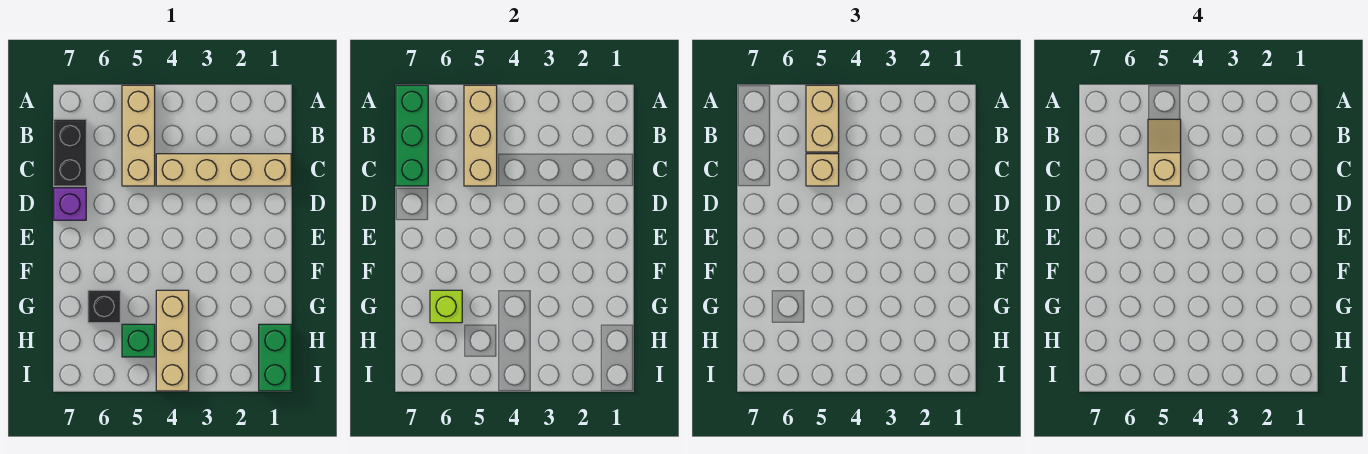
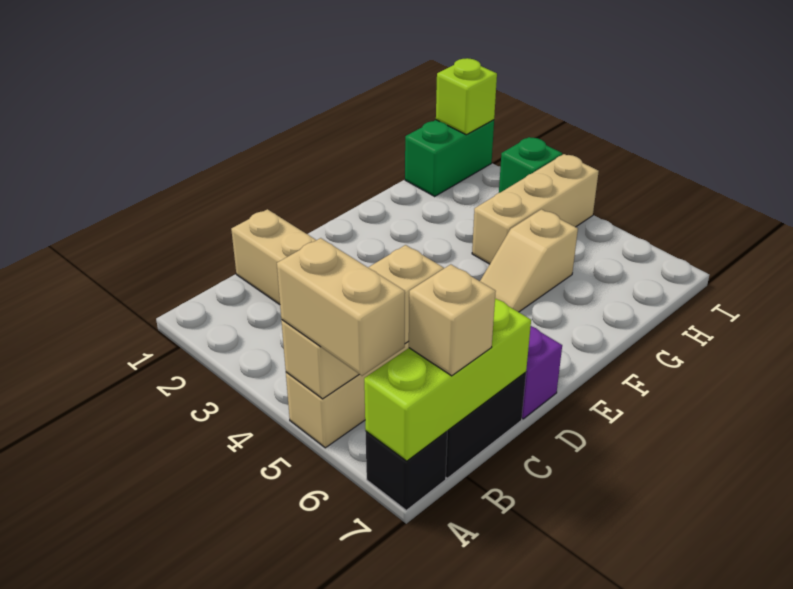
tan 1x2 brick [806,85,839,152] -> tan 1x2 brick turned to [277,238,405,376]
green 1x3 brick [396,85,428,186] -> lime 1x3 brick [364,298,531,461]
tan 1x2 slope [1148,119,1181,186] -> tan 1x2 slope moved to [480,209,578,312]
tan 1x1 brick [806,154,839,186] -> tan 1x1 brick moved to [409,264,496,376]
black 1x1 brick [88,290,120,323] -> black 1x1 brick moved to [366,432,447,510]
lime 1x1 brick [430,290,462,323] -> lime 1x1 brick moved to [436,58,497,135]
green 1x1 brick [122,324,155,357] -> green 1x1 brick moved to [499,137,562,193]

